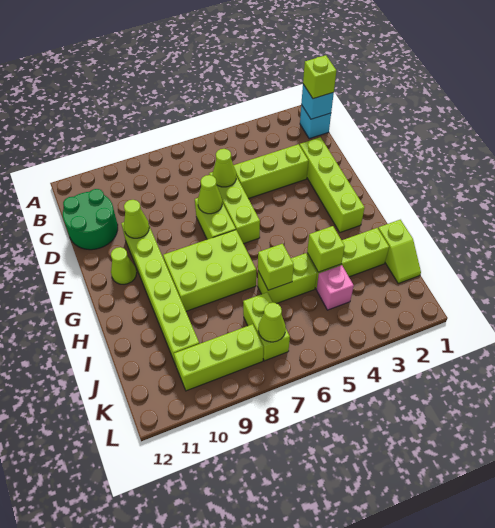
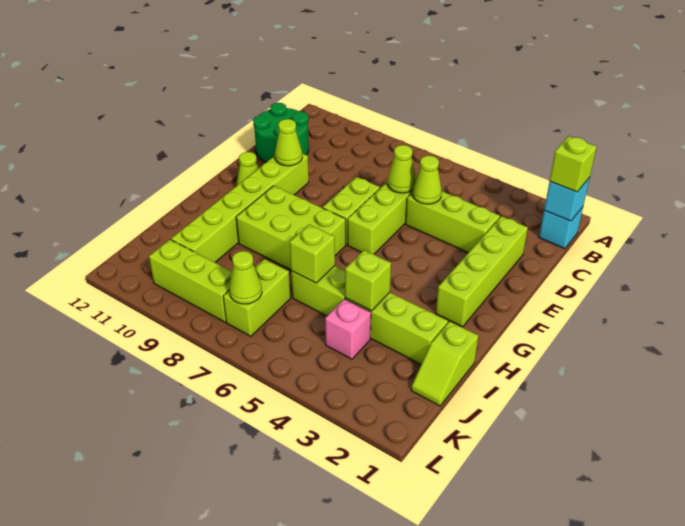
lime 1x1 cone [198,175,222,214] -> lime 1x1 cone moved to [413,156,442,204]

